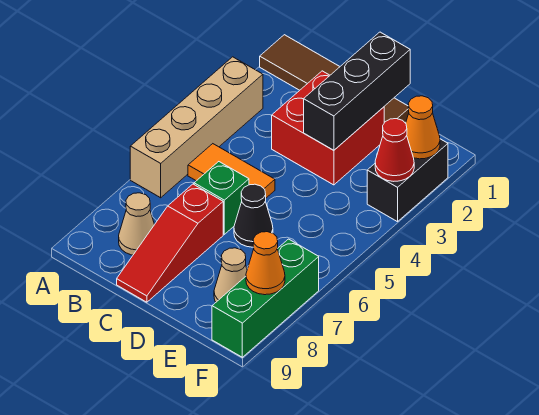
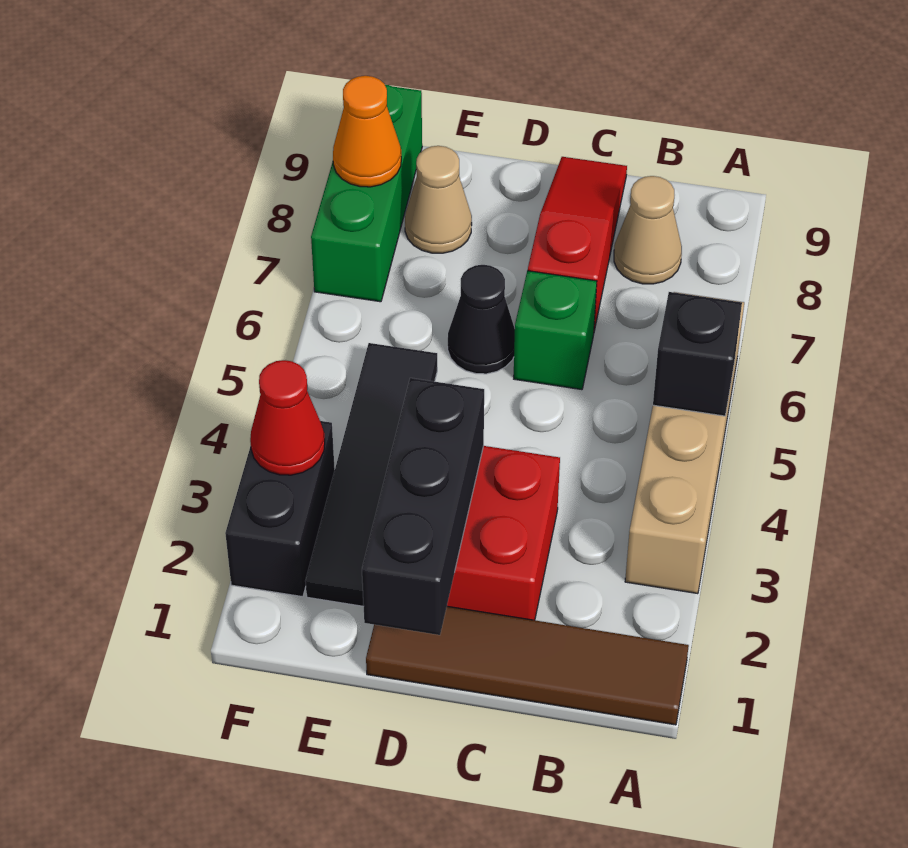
none -> black 1x1 brick [653,292,742,416]
orange 1x2 tile [188,144,275,198] -> none
none -> black 1x4 tile [305,343,437,606]
orange 1x1 cone [406,96,440,159] -> none

